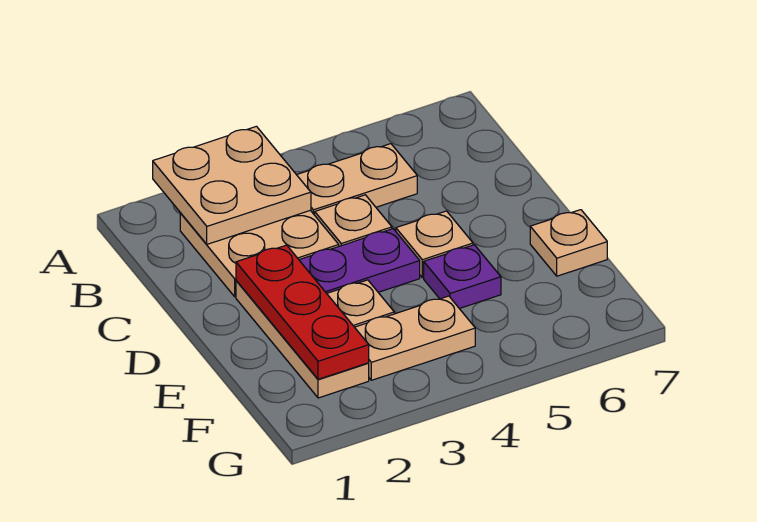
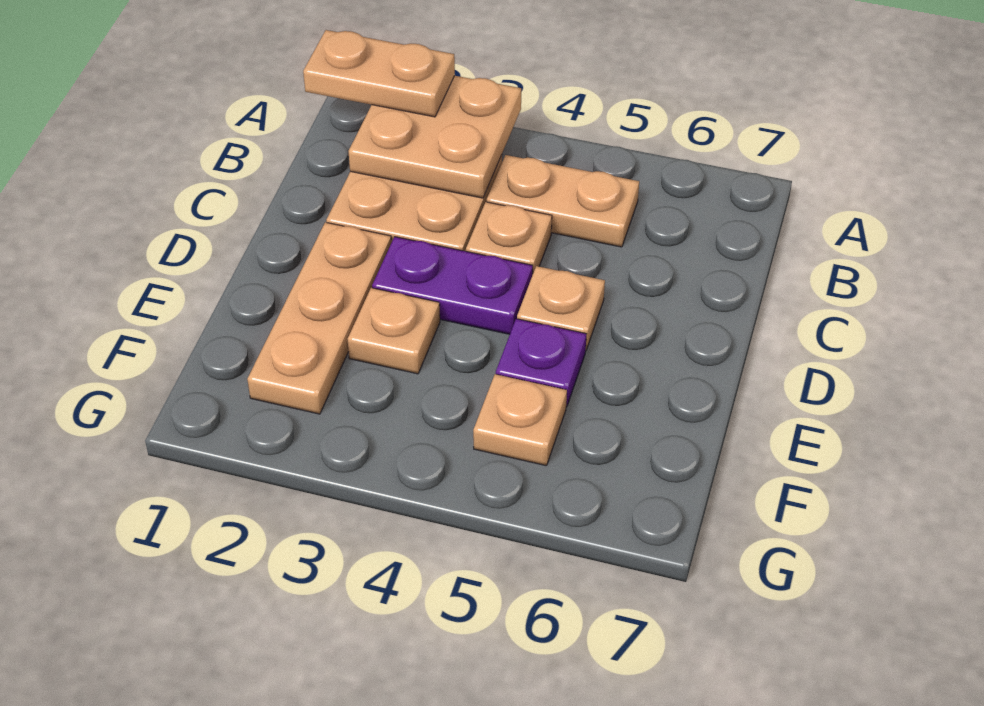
red 1x3 plate [236,245,369,379] -> none
tan 1x1 plate [530,210,607,276] -> tan 1x1 plate moved to [473,374,567,466]
tan 1x2 plate [355,296,475,380] -> tan 1x2 plate moved to [303,30,455,117]

